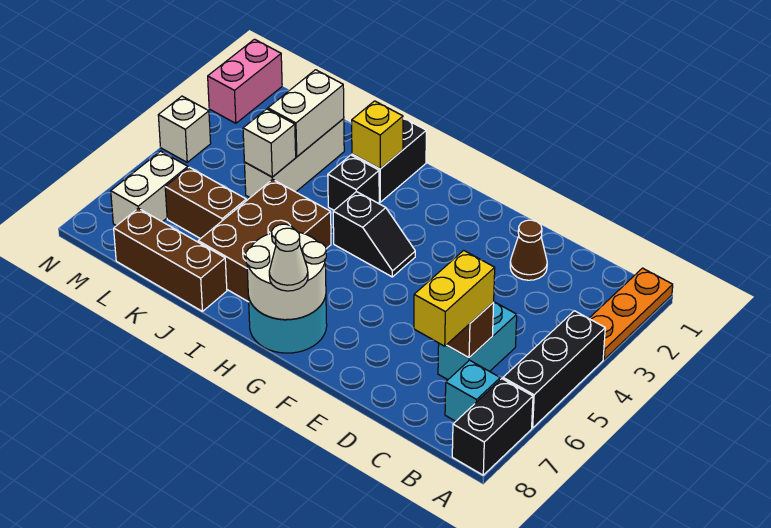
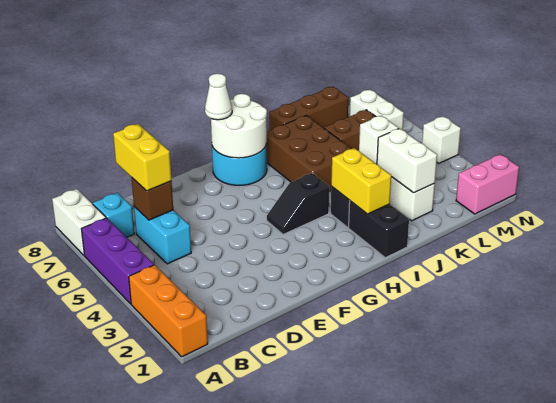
orange 1x3 plate [589,268,673,359] -> orange 1x3 brick [129,265,208,357]
black 1x3 brick [503,311,605,428] -> purple 1x3 brick [81,218,154,304]
black 1x2 brick [452,379,533,475] -> white 1x2 brick [52,189,106,256]
brown 1x1 cone [510,220,547,280] -> none
yellow 1x1 brick [352,101,403,169] -> yellow 1x2 brick [331,148,391,214]
pink 1x2 brick [208,39,282,123] -> pink 1x2 brick turned to [456,154,519,214]

